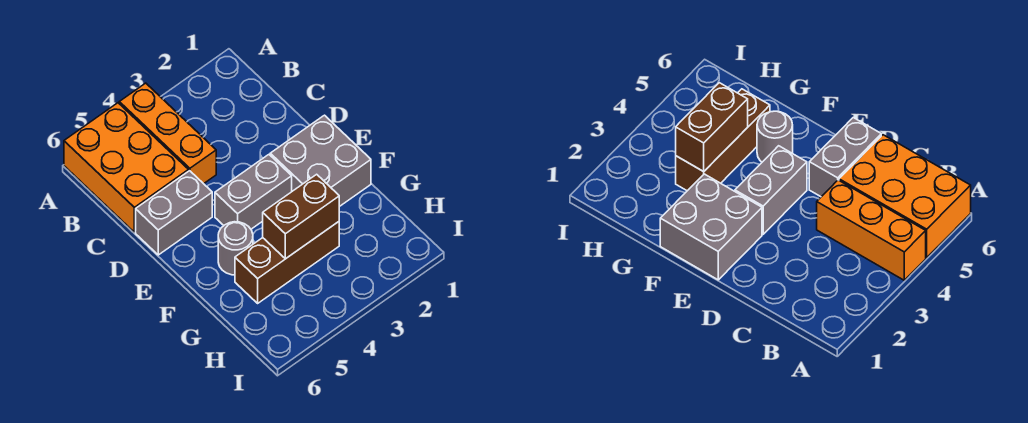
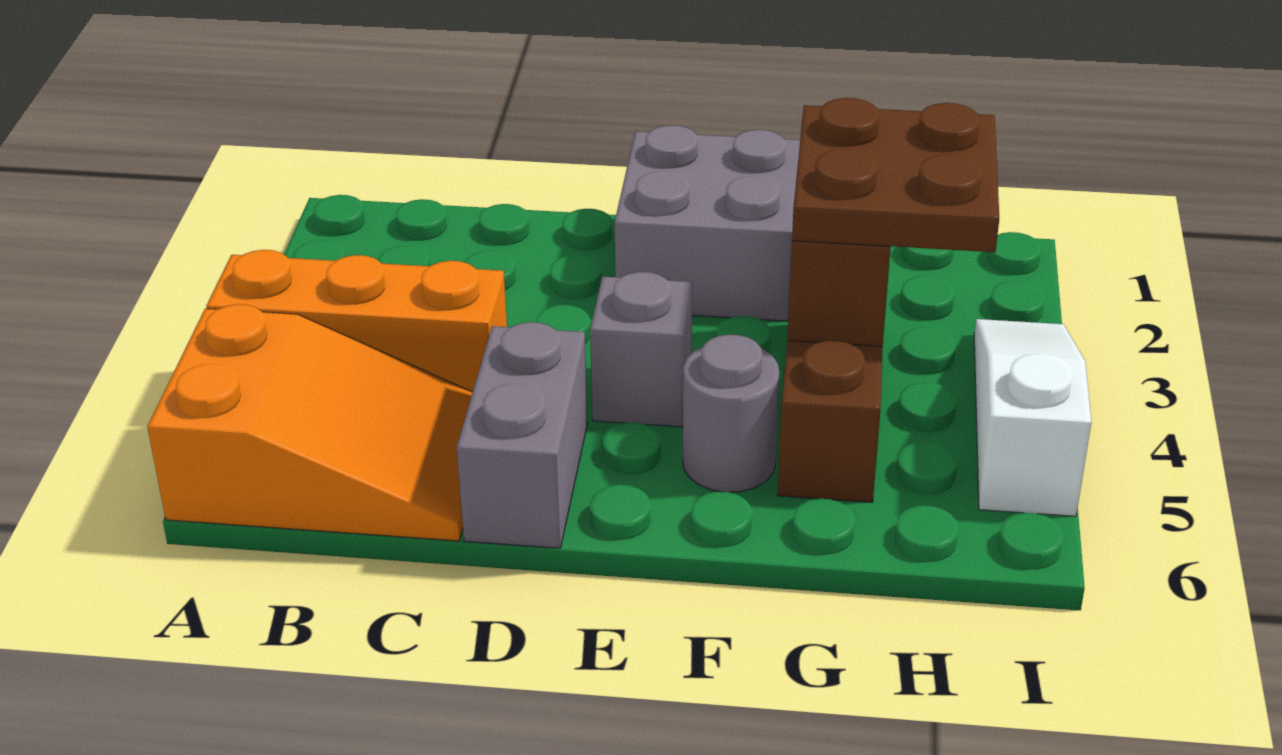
orange 2x3 brick [64,103,189,232] -> orange 2x3 slope [147,304,473,541]
grey 1x2 brick [215,155,292,229] -> grey 1x1 brick [590,272,692,427]
none -> brown 2x2 plate [792,98,999,252]
none -> white 1x3 slope [974,319,1091,516]

